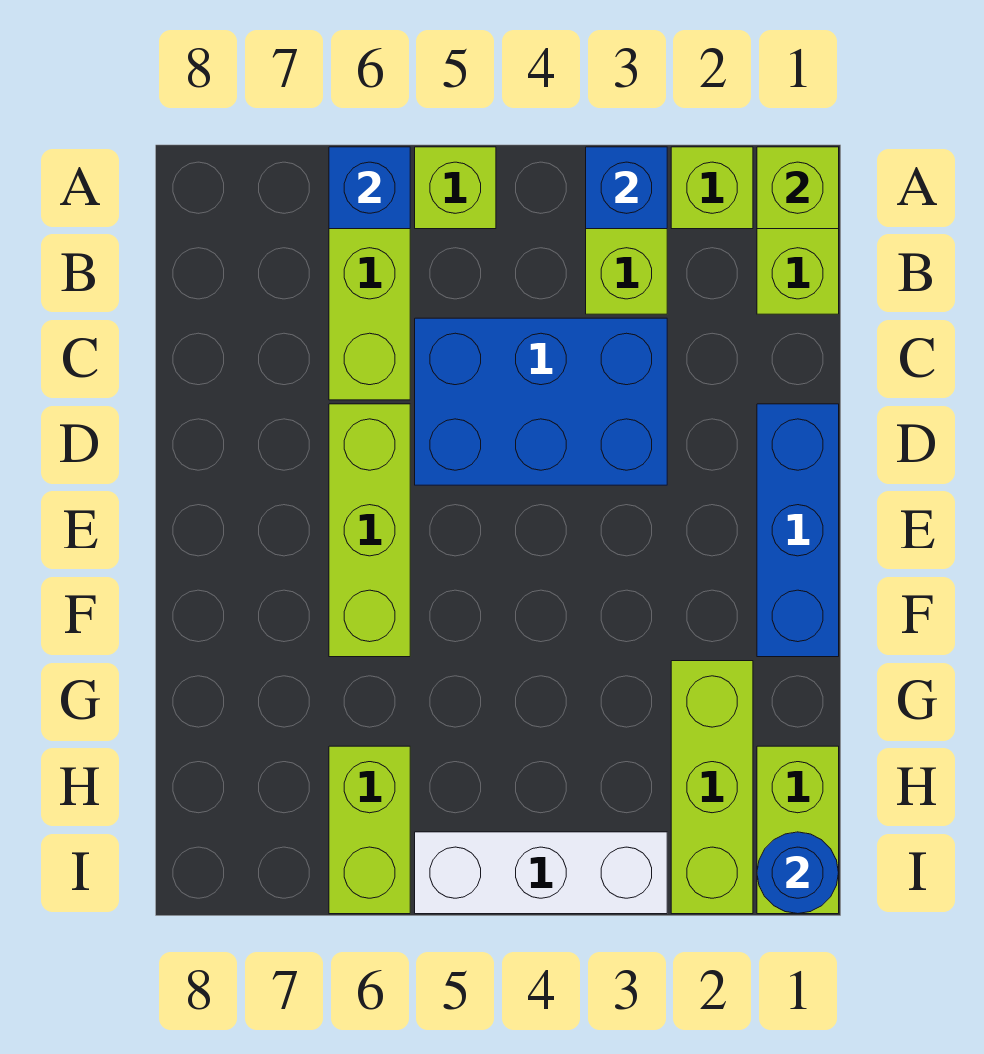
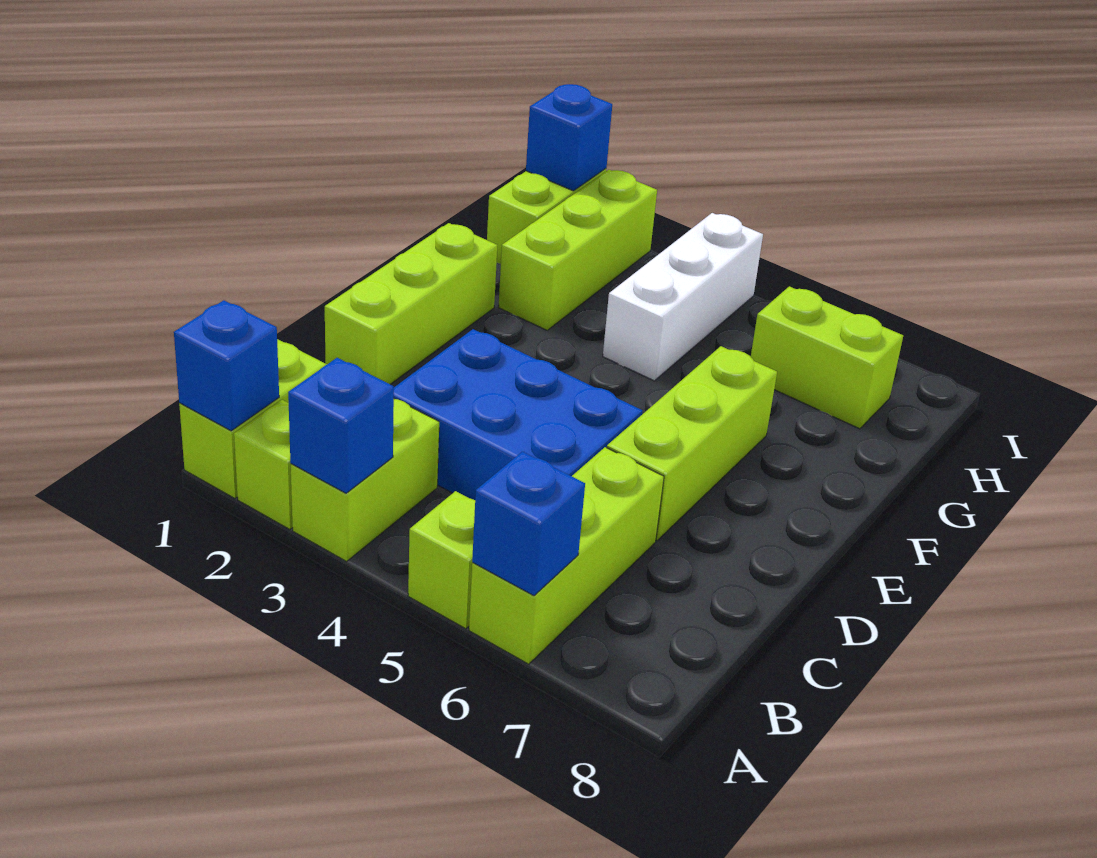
lime 1x1 brick [757,147,839,229] -> blue 1x1 brick [174,300,279,431]
blue 1x3 brick [757,404,839,657] -> lime 1x3 brick [325,223,497,384]
lime 1x2 brick [329,746,410,914] -> lime 1x2 brick turned to [751,286,903,429]
blue 1x1 round brick [757,832,839,914] -> blue 1x1 brick [526,84,612,191]
white 1x3 brick [415,832,667,914] -> white 1x3 brick turned to [603,213,763,381]

